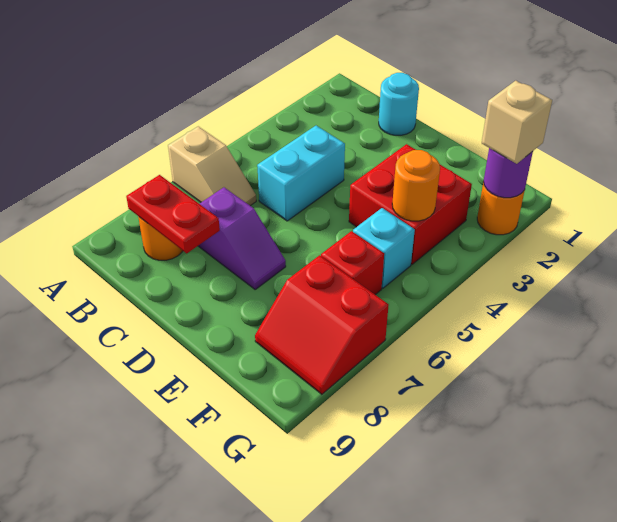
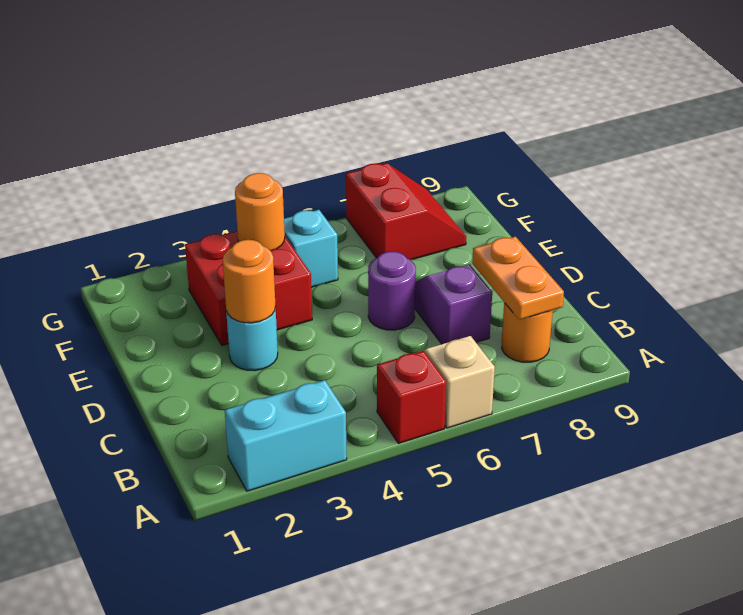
red 1x2 plate [126,175,220,254] -> orange 1x2 plate [472,236,564,320]
cyan 1x1 round brick [379,73,419,135] -> cyan 1x1 round brick moved to [226,307,278,371]
cyan 1x2 brick [257,126,345,221] -> cyan 1x2 brick moved to [225,380,347,491]
red 1x1 brick [321,231,384,295] -> red 1x1 brick moved to [377,351,446,444]
orange 1x1 round brick [477,182,525,235] -> orange 1x1 round brick moved to [223,240,276,323]
purple 1x1 round brick [483,148,533,198] -> purple 1x1 round brick moved to [368,251,416,330]
tan 1x1 brick [482,81,552,164] -> none

